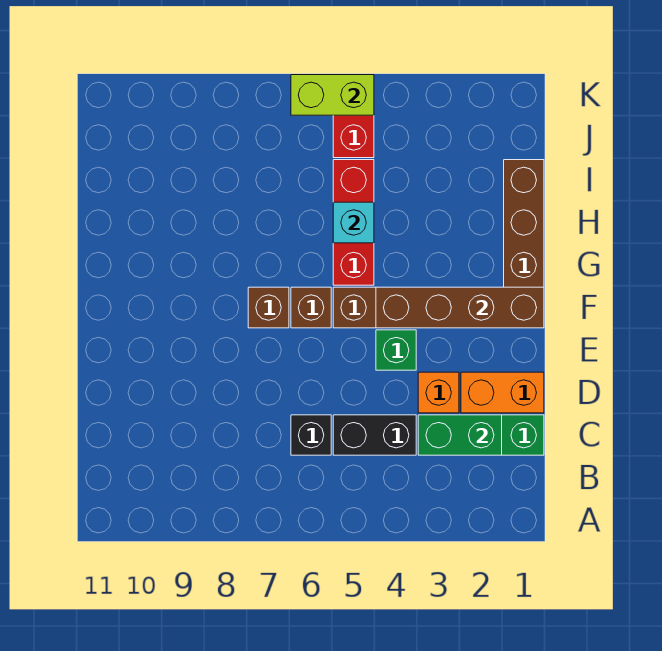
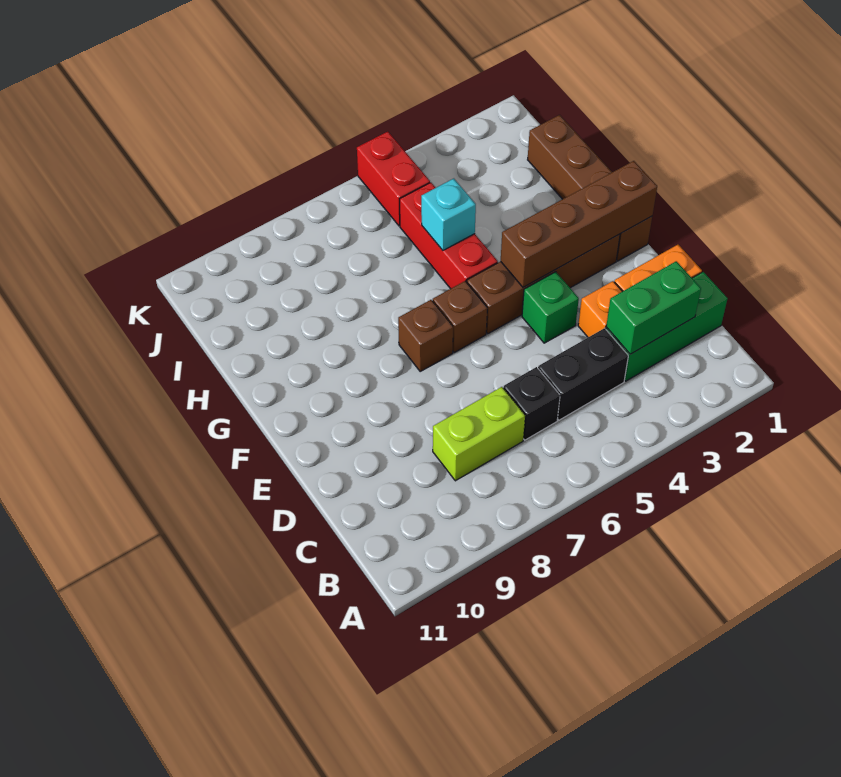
lime 1x2 brick [291,75,374,115] -> lime 1x2 brick moved to [433,387,525,481]

